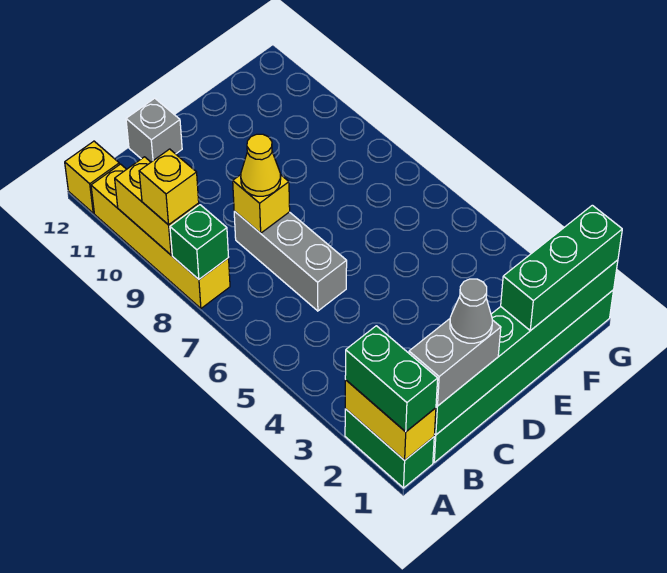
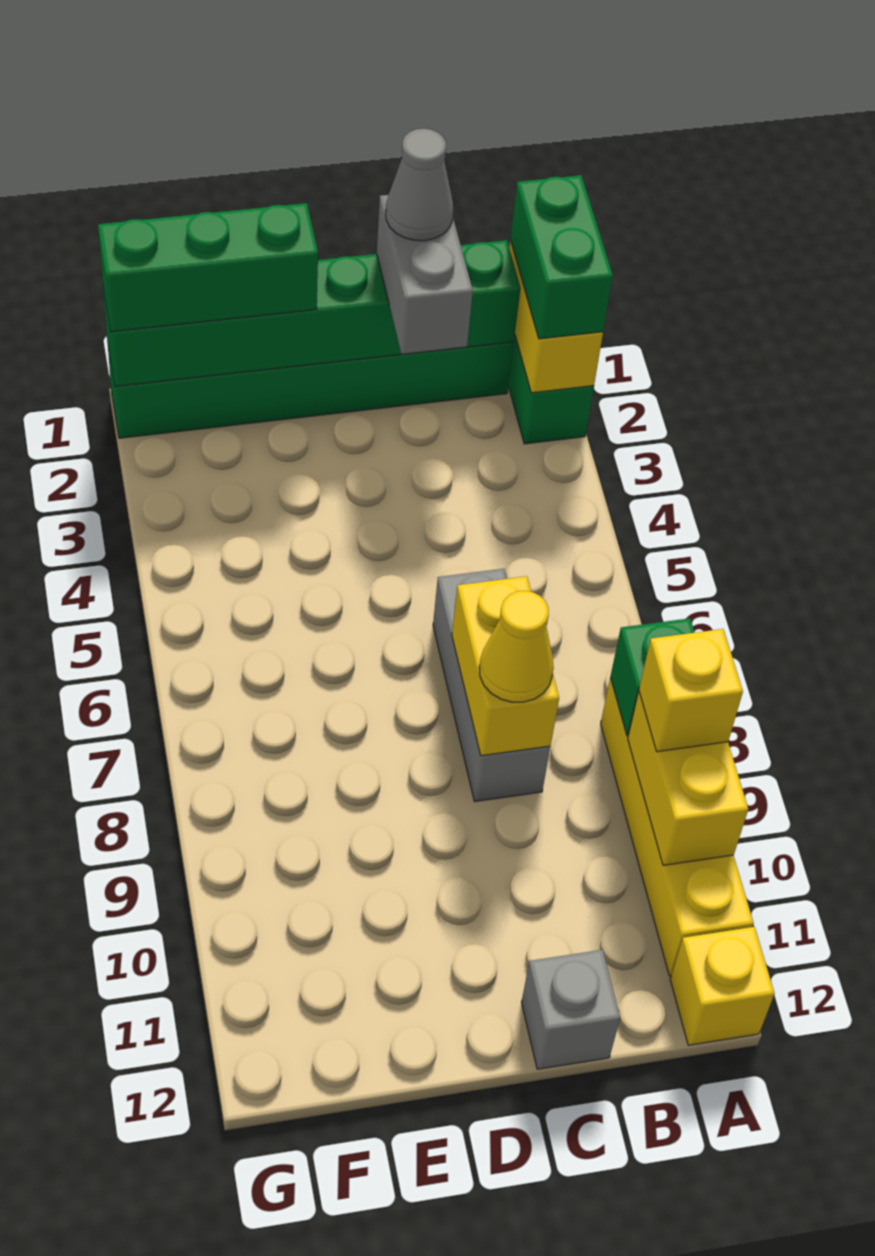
grey 1x2 brick [409,319,501,406] -> grey 1x2 brick turned to [377,195,473,354]
yellow 1x1 brick [233,175,290,233] -> yellow 1x2 brick [452,576,559,756]

